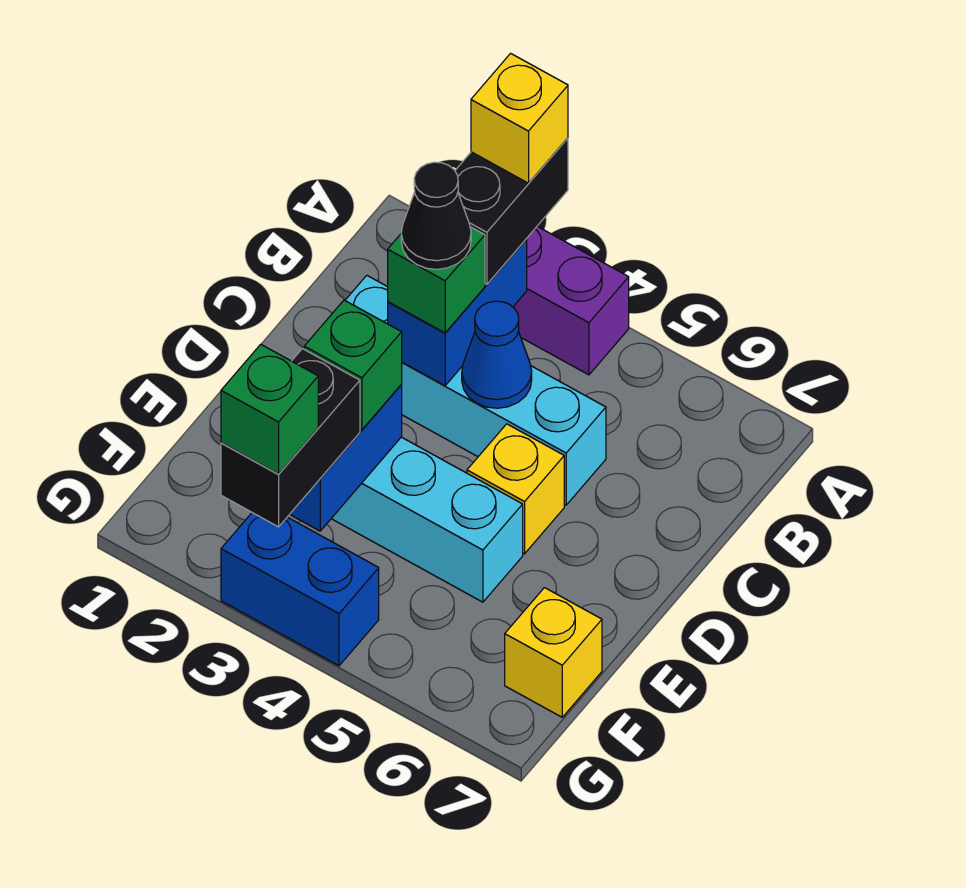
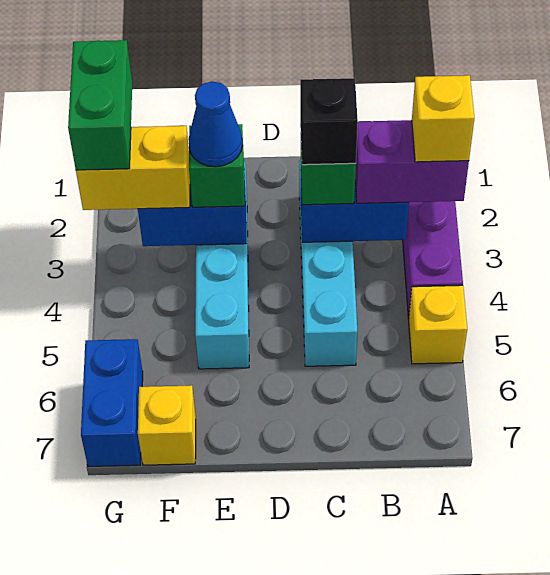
black 1x2 brick [455,138,568,284] -> purple 1x2 brick [355,120,469,203]
black 1x1 cone [401,162,471,269] -> black 1x1 brick [300,78,358,165]
blue 1x1 cone [462,301,532,408] -> blue 1x1 cone moved to [188,81,242,167]
yellow 1x1 brick [467,424,564,554] -> yellow 1x1 brick moved to [409,285,467,364]
black 1x2 brick [221,349,360,527] -> yellow 1x2 brick [76,126,190,210]
blue 1x2 brick [221,513,379,666] -> blue 1x2 brick moved to [81,339,143,466]
green 1x1 brick [221,344,318,474] -> green 1x2 brick [68,40,132,170]

